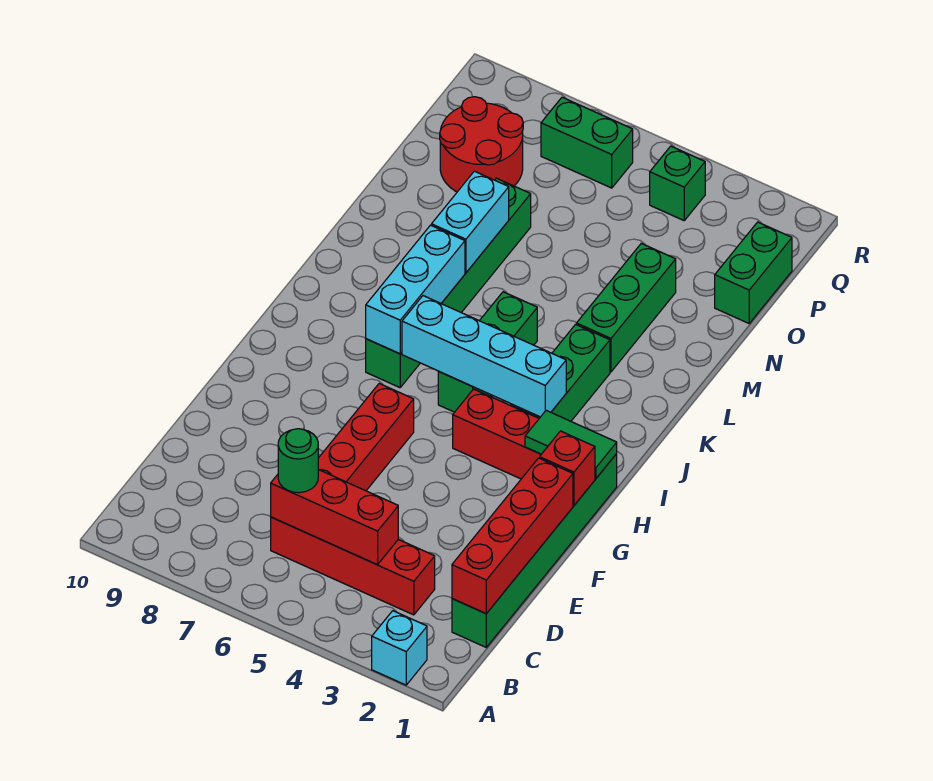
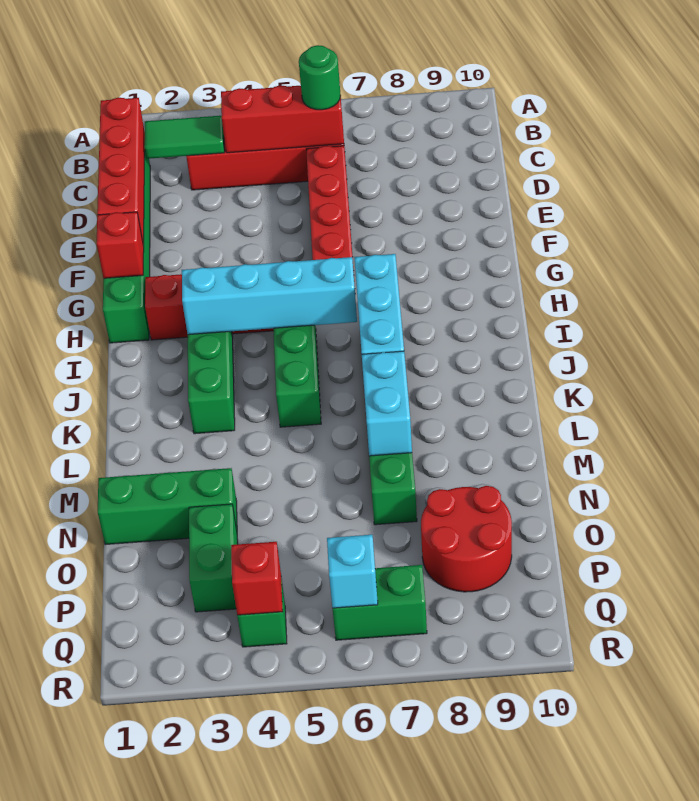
cyan 1x1 brick [372,611,427,685] -> cyan 1x1 brick moved to [327,535,378,608]
green 1x2 tile [525,410,617,479] -> green 1x2 tile moved to [144,116,224,159]
green 1x3 brick [577,243,676,372] -> green 1x3 brick turned to [98,468,237,545]
green 1x2 brick [715,222,792,323] -> green 1x2 brick moved to [189,504,238,612]
none -> red 1x1 brick [231,542,283,615]

